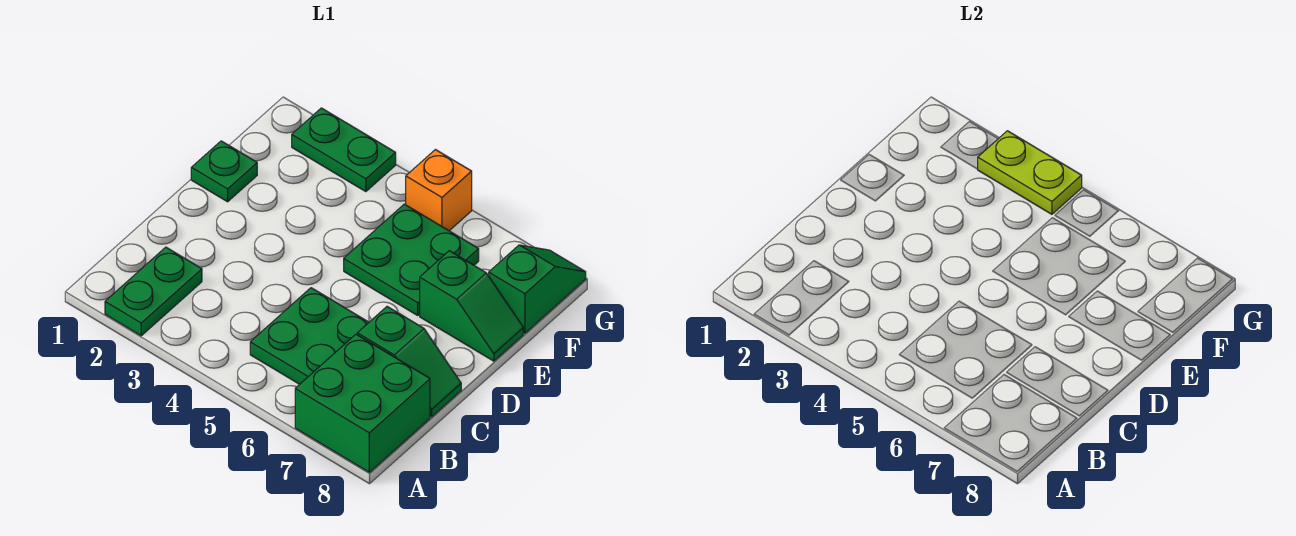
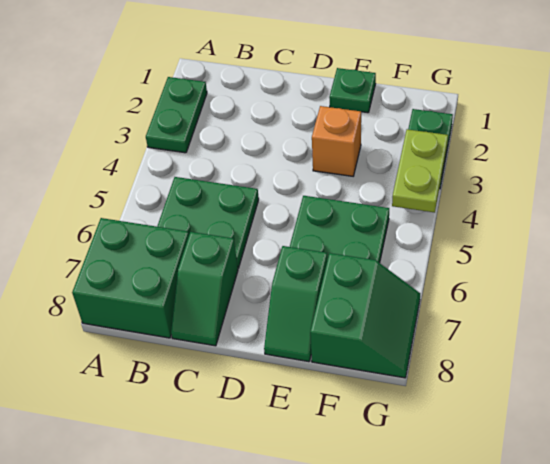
green 1x2 plate [105,247,202,336] -> green 1x2 plate turned to [146,77,207,153]
green 1x2 slope [489,245,586,333] -> green 2x2 slope [310,253,420,378]
orange 1x1 brick [406,150,472,231] -> orange 1x1 brick moved to [312,106,361,176]

